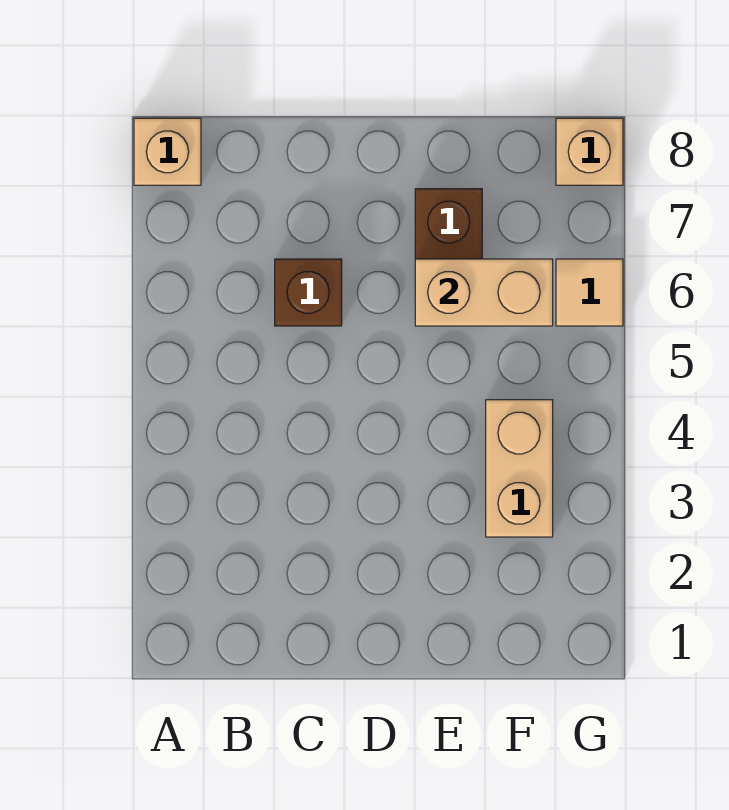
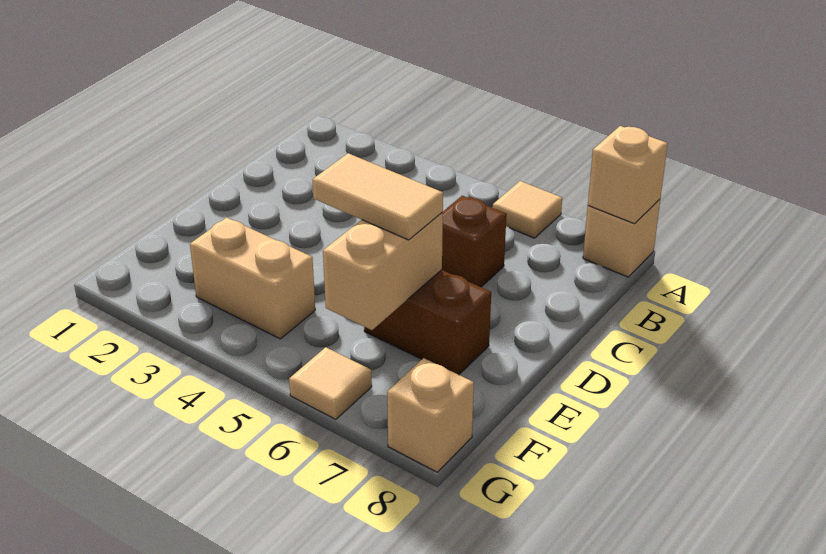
none -> tan 1x1 tile [493,181,562,238]
none -> tan 1x1 brick [588,126,668,224]
none -> tan 1x2 tile [312,153,443,240]

